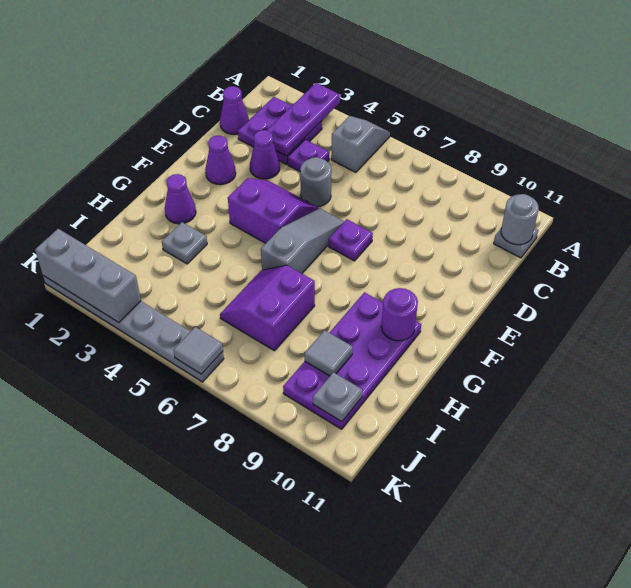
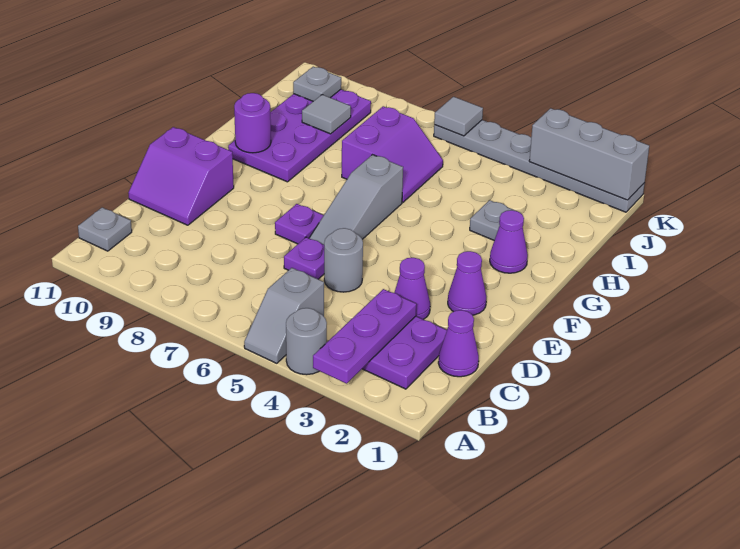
grey 1x1 round brick [501,194,539,245] -> grey 1x1 round brick moved to [286,308,327,375]
purple 1x1 plate [288,140,329,171] -> purple 1x1 plate moved to [284,237,324,279]
purple 2x2 slope [228,178,319,243] -> purple 2x2 slope moved to [128,127,234,225]

